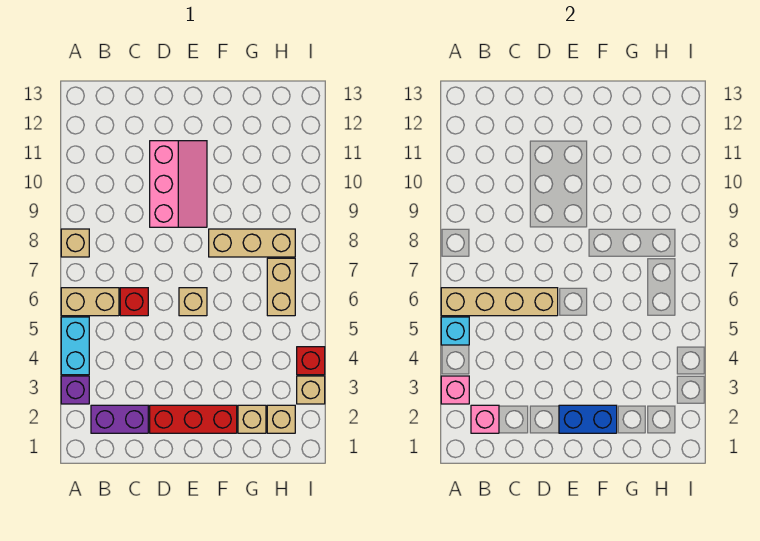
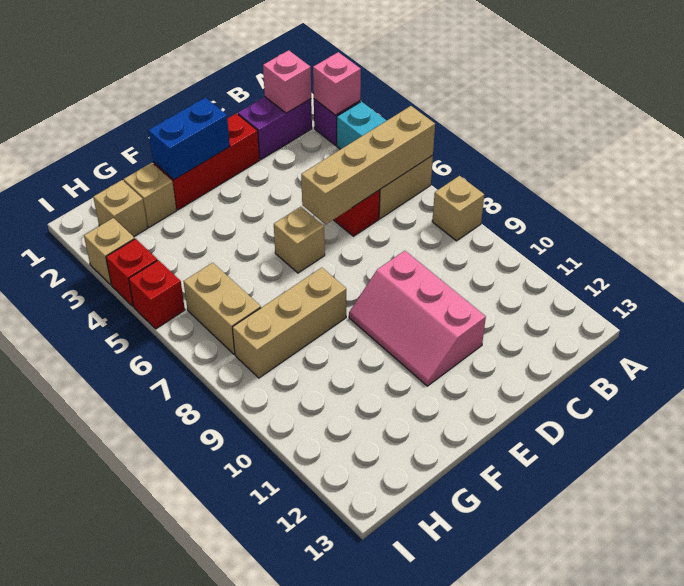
cyan 1x1 brick [441,317,469,345] -> none
none -> red 1x1 brick [129,260,185,329]

